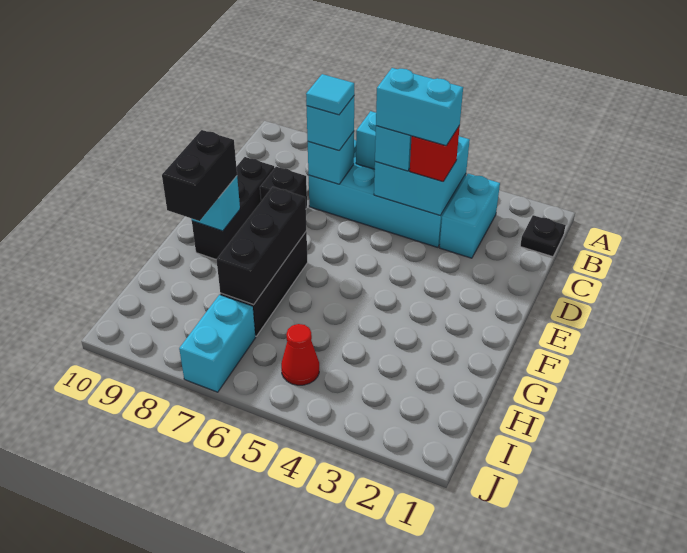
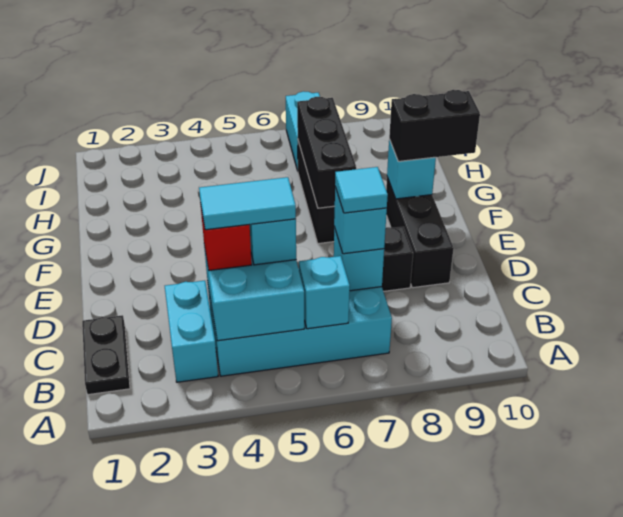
black 1x1 plate [520,215,566,257] -> black 1x2 plate [82,315,130,395]
cyan 1x2 brick [376,68,463,146] -> cyan 1x2 tile [199,177,296,230]
black 1x2 brick [162,130,237,221] -> black 1x2 brick turned to [389,90,480,161]
red 1x1 cone [281,324,319,385] -> none

